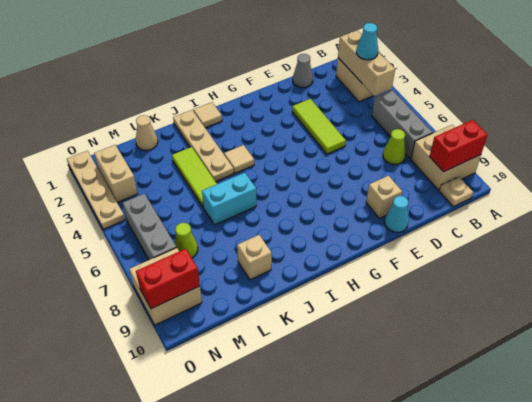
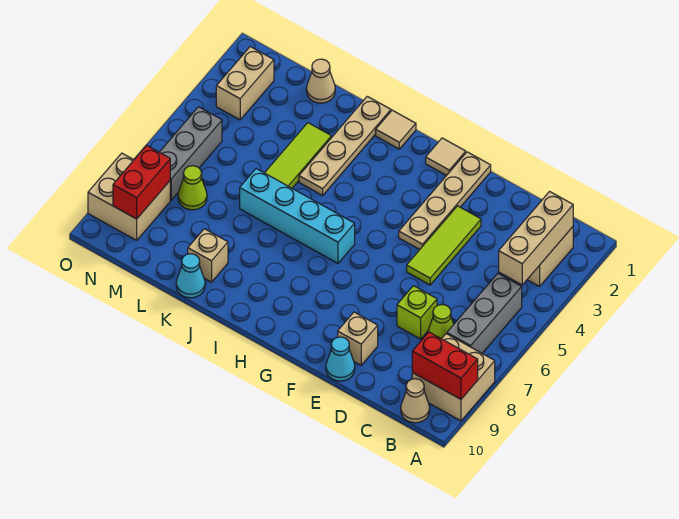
cyan 1x1 cone [356,23,378,60] -> cyan 1x1 cone moved to [176,254,205,298]
tan 1x1 plate [439,177,473,207] -> tan 1x1 cone [401,379,430,423]
grey 1x1 cone [293,54,313,88] -> none
none -> lime 1x1 brick [397,286,437,339]
tan 1x1 tile [224,145,254,173] -> tan 1x1 tile moved to [426,138,466,175]
cyan 1x2 brick [202,173,257,225] -> cyan 1x4 brick [240,169,355,263]
red 1x2 brick [136,249,200,309] -> red 1x2 brick turned to [113,145,170,219]
tan 1x4 plate [67,151,125,229] -> tan 1x4 plate moved to [399,152,491,250]

